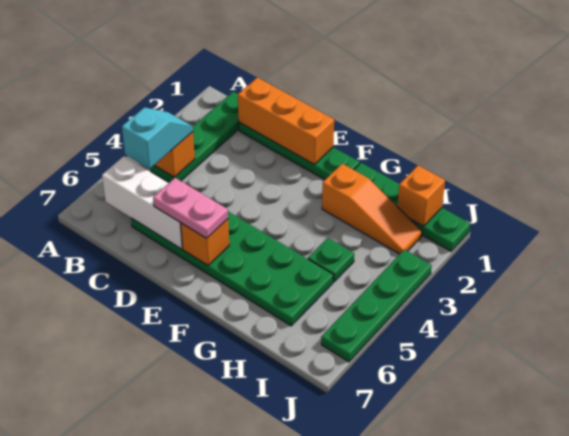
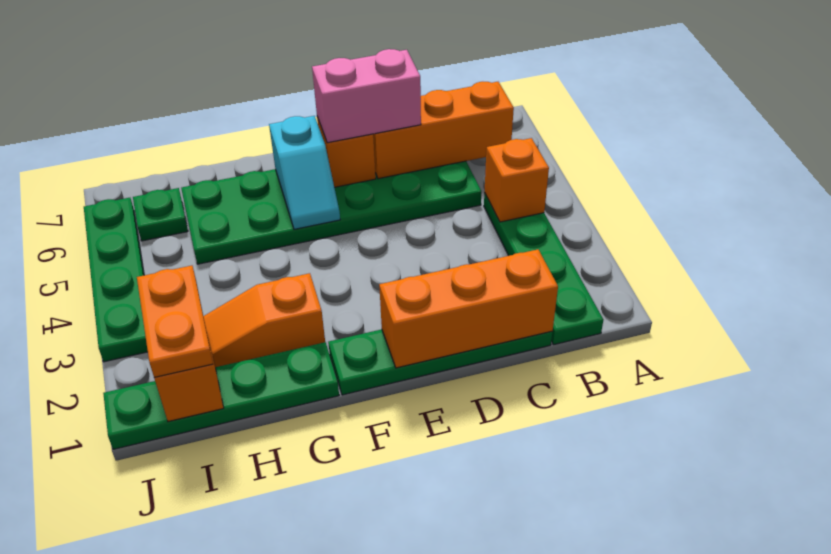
cyan 1x2 slope [122,107,193,169] -> cyan 1x2 slope moved to [269,116,340,229]
white 1x3 brick [102,156,183,249] -> orange 1x3 brick [373,82,514,179]
pink 1x2 plate [153,178,228,238] -> pink 1x2 brick [312,49,421,143]
green 1x1 plate [308,238,354,282] -> green 1x1 plate moved to [133,188,188,241]
none -> orange 1x2 plate [137,266,213,377]

